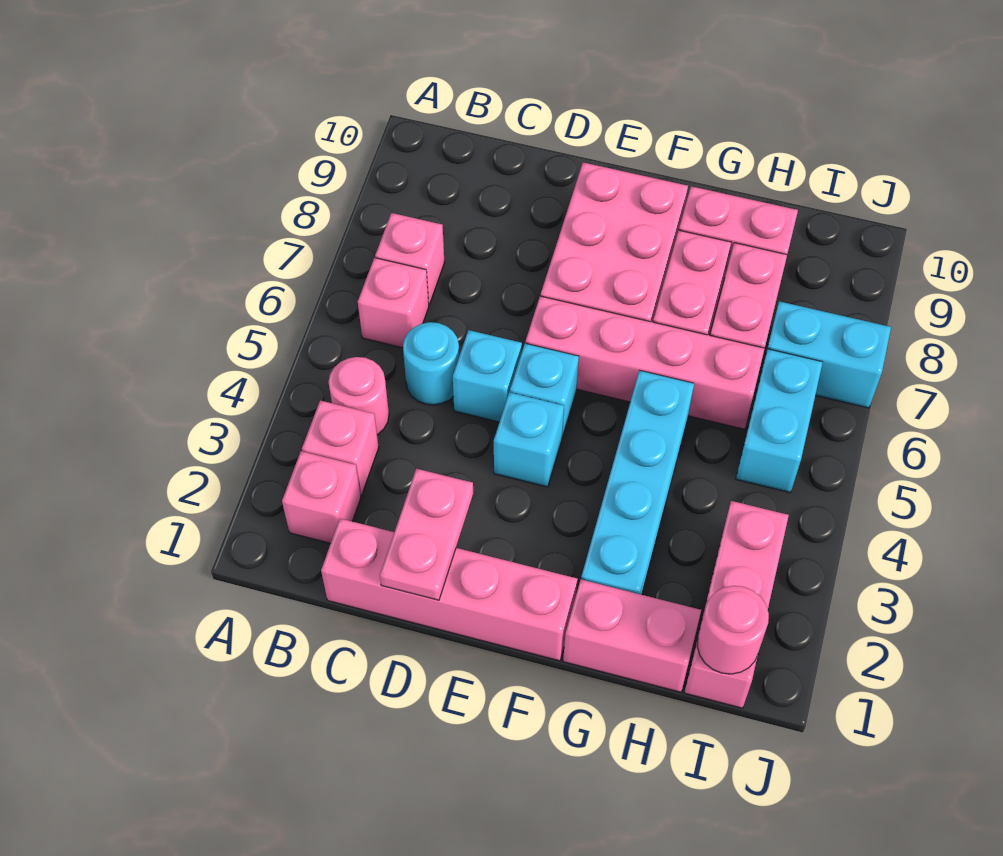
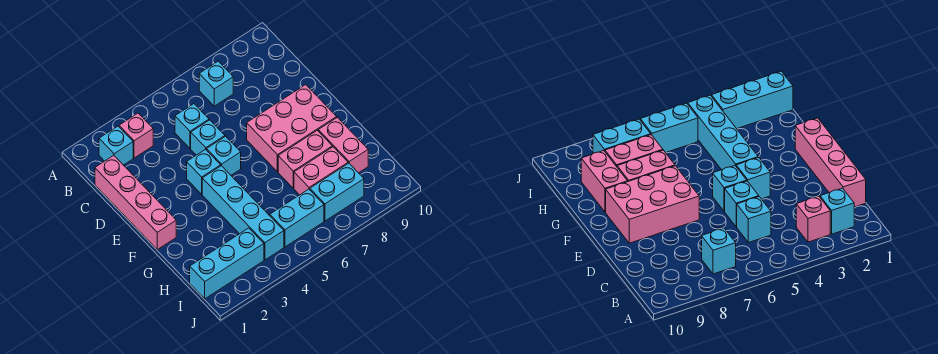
pink 1x1 brick [282,451,361,543] -> cyan 1x1 brick [99,126,133,165]
pink 1x1 round brick [328,357,389,435] -> none
pink 1x1 brick [358,258,429,348] -> none
pink 1x1 brick [375,213,445,305] -> cyan 1x1 brick [199,61,233,106]
cyan 1x1 round brick [403,322,459,405] -> cyan 1x1 brick [175,104,209,148]
pink 1x2 plate [380,469,473,600] -> none
pink 1x4 brick [525,296,765,429] -> none
pink 1x2 brick [563,580,701,692] -> none
cyan 1x4 brick [581,370,694,595] -> cyan 1x4 brick turned to [202,166,284,260]
pink 1x3 brick [684,501,789,708] -> cyan 1x3 brick [190,228,264,299]
pink 1x1 round brick [697,586,769,674] -> none
cyan 1x2 brick [767,301,891,408] -> cyan 1x2 brick turned to [310,163,364,221]

